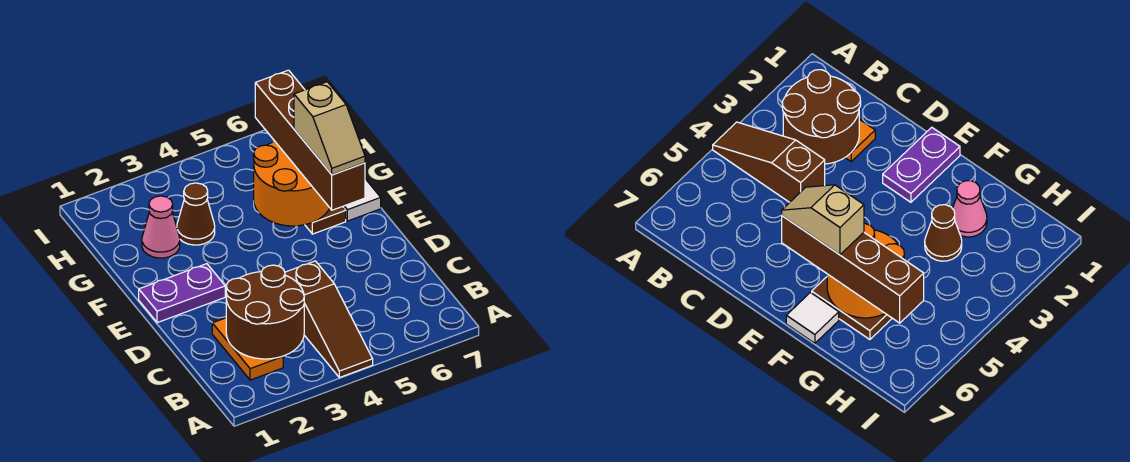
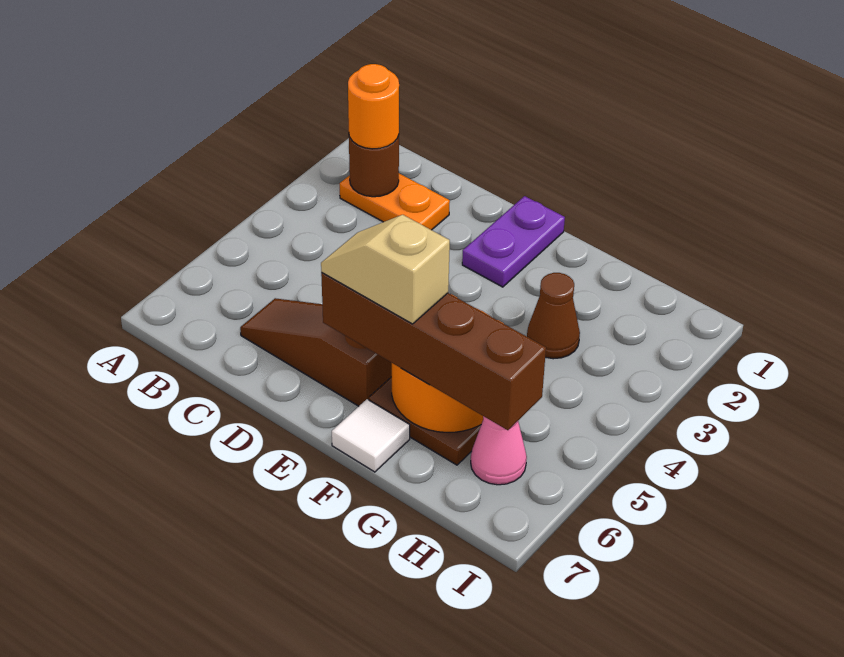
brown 1x3 slope [285,261,373,378] -> brown 1x3 slope moved to [240,298,392,406]
brown 2x2 round brick [226,265,304,359] -> brown 1x1 round brick [349,135,399,197]
none -> orange 1x1 round brick [348,64,399,149]
pink 1x1 cone [142,196,180,258] -> pink 1x1 cone moved to [471,416,527,485]

